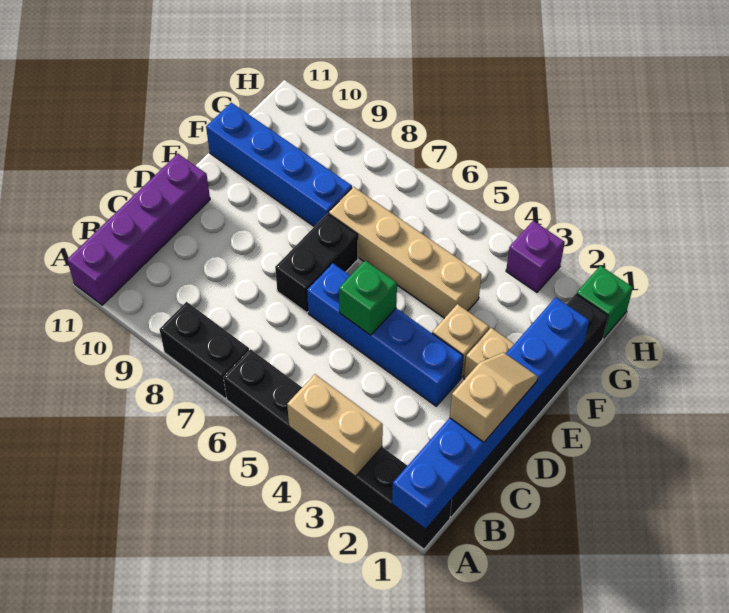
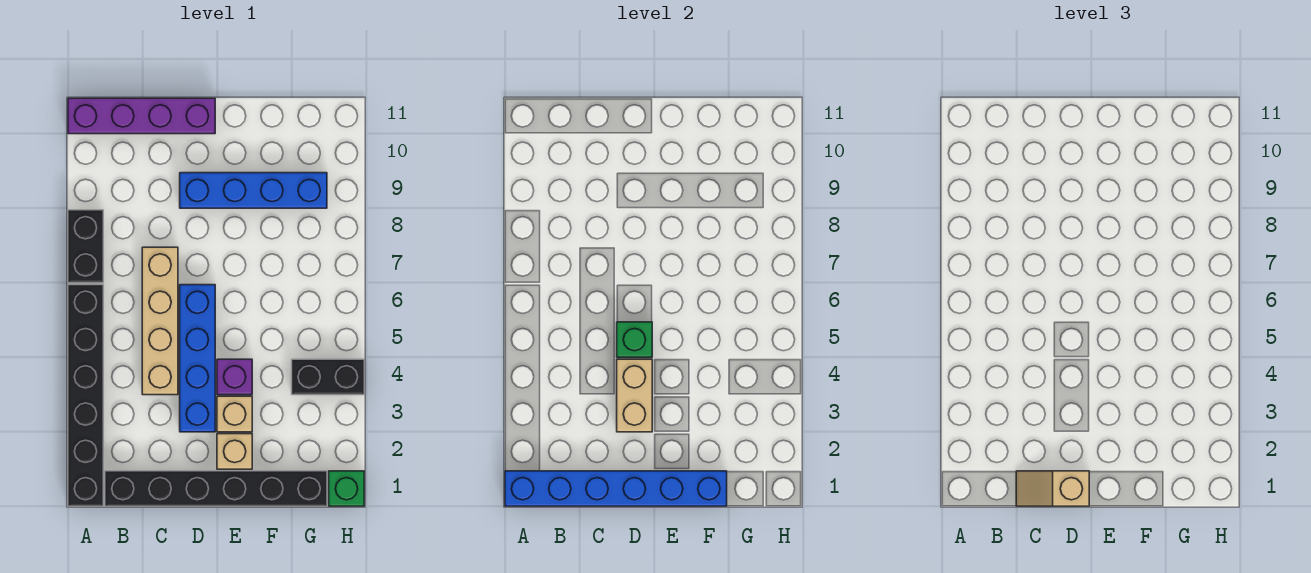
tan 1x2 brick [287,374,383,477] -> tan 1x2 brick moved to [617,359,652,432]
tan 1x2 slope [450,352,538,442] -> tan 1x2 slope turned to [1016,471,1089,506]
black 1x2 brick [275,213,358,313] -> black 1x2 brick moved to [292,359,364,395]
tan 1x4 brick [329,187,481,318] -> tan 1x4 brick moved to [142,247,178,395]
blue 1x4 brick [206,103,352,227] -> blue 1x4 brick turned to [180,173,327,208]
purple 1x1 brick [506,221,565,292] -> purple 1x1 brick moved to [217,359,252,395]

